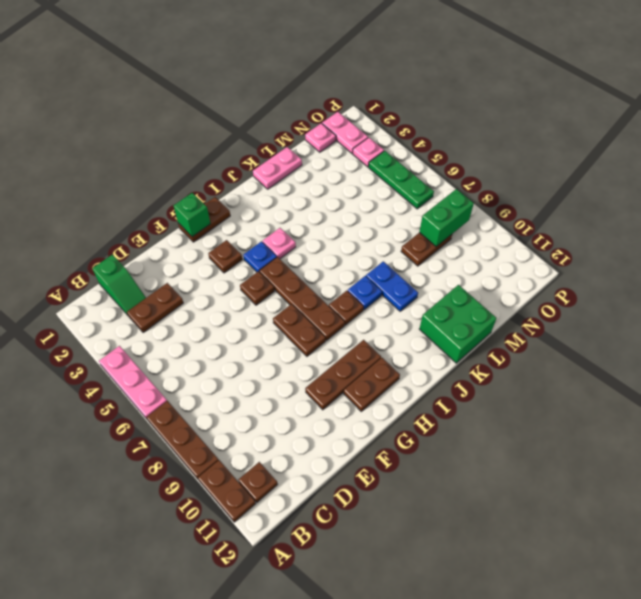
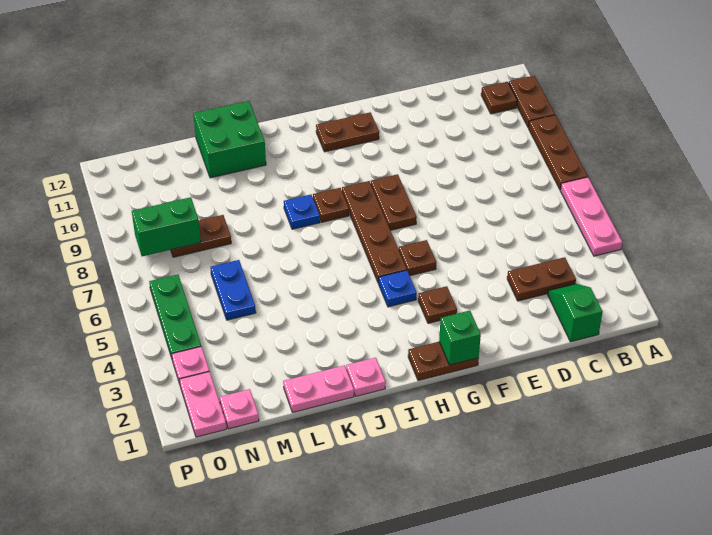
brown 1x3 plate [305,340,381,410] -> none
pink 1x1 plate [262,228,296,259] -> pink 1x1 plate moved to [346,358,386,396]
blue 1x2 plate [366,261,418,311] -> blue 1x2 plate moved to [210,260,256,320]

